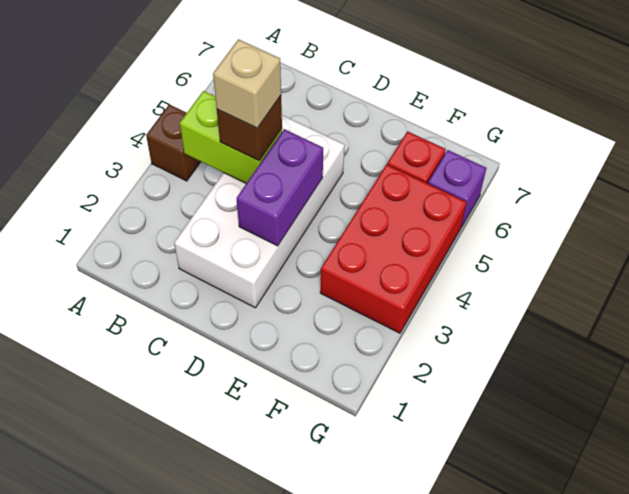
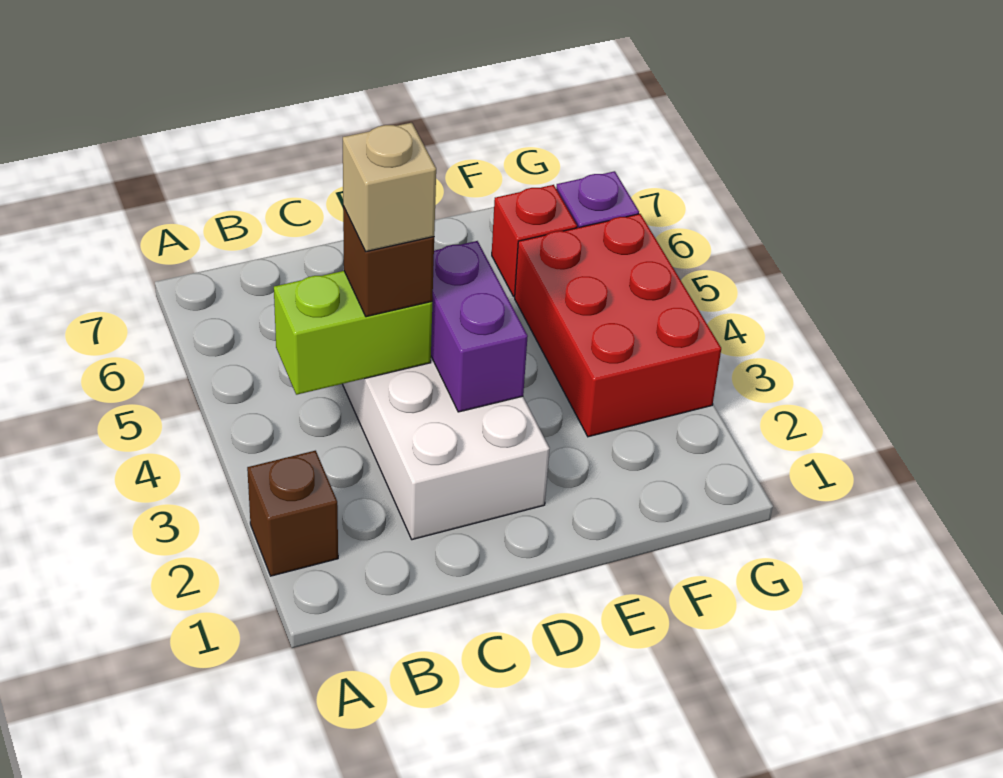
brown 1x1 brick [146,104,201,181] -> brown 1x1 brick moved to [247,451,338,576]

